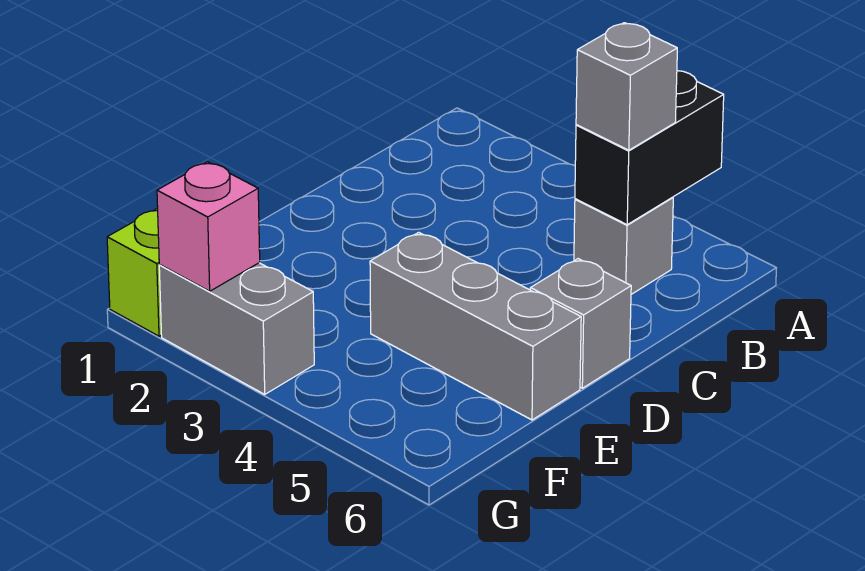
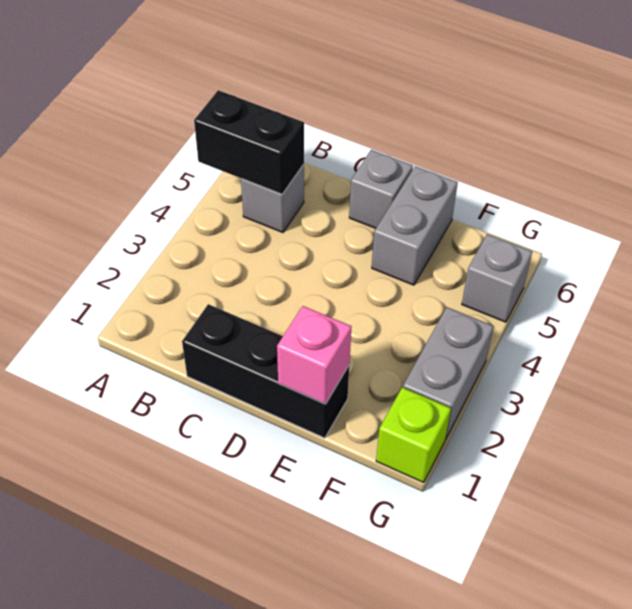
grey 1x1 brick [576,23,677,150] -> grey 1x1 brick moved to [462,234,532,322]
none -> black 1x3 brick [182,304,349,438]
grey 1x3 brick [370,232,581,420] -> grey 1x2 brick [372,166,458,285]
pink 1x1 brick [157,162,260,291] -> pink 1x1 brick moved to [277,306,351,404]

